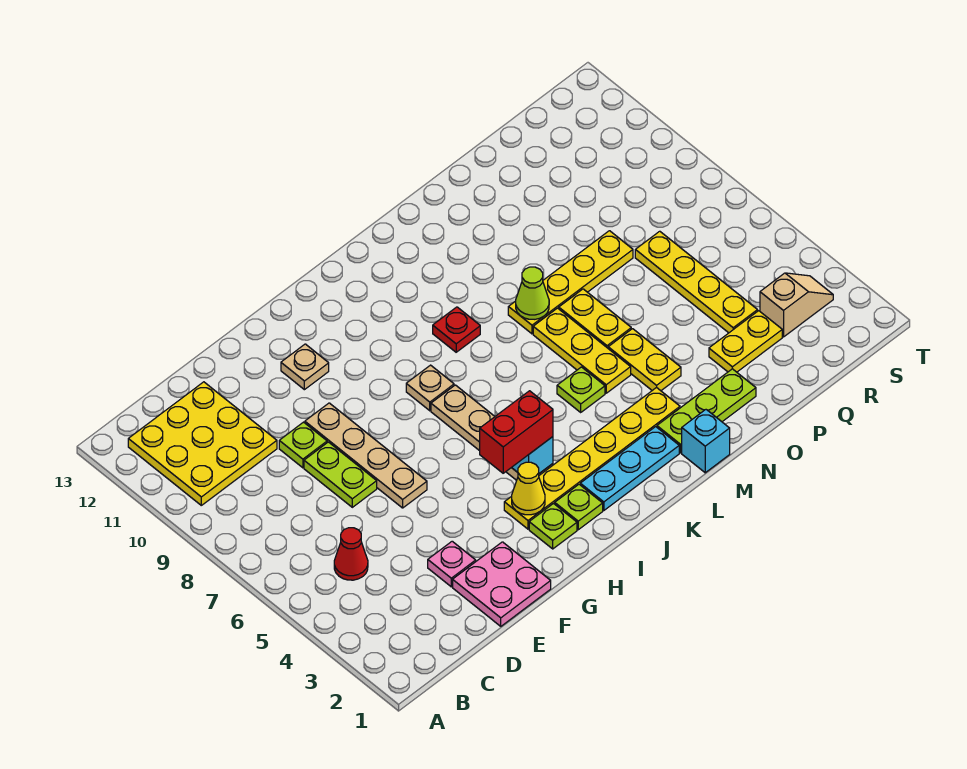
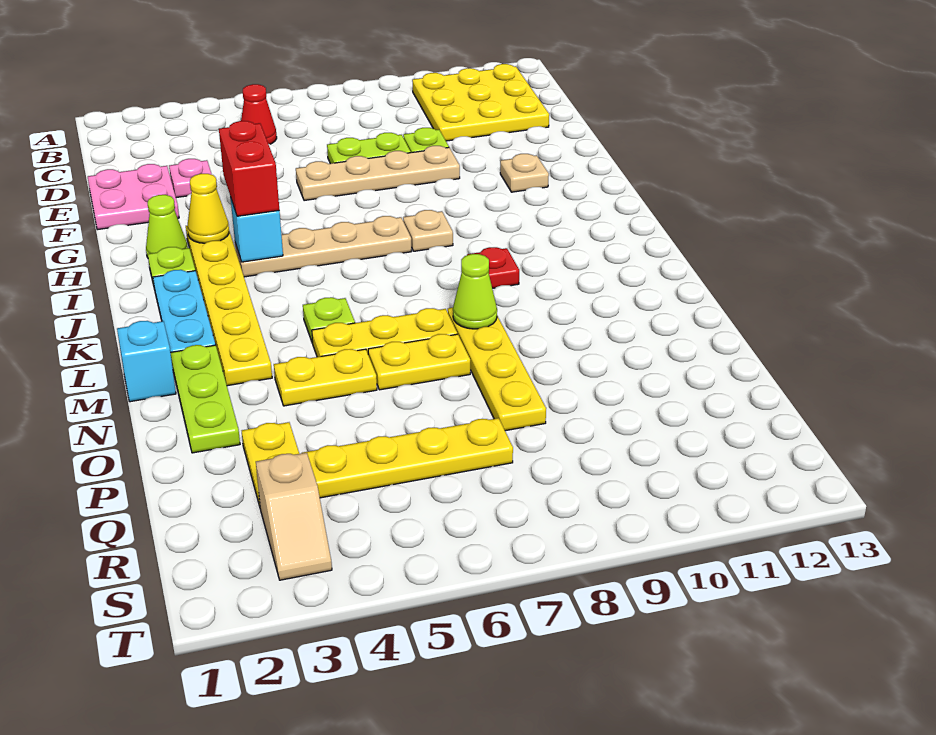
lime 1x1 plate [529,504,577,549] -> lime 1x1 cone [146,195,188,258]

